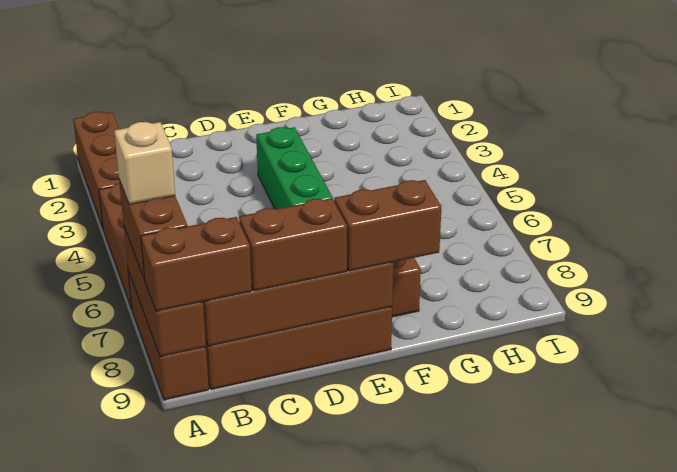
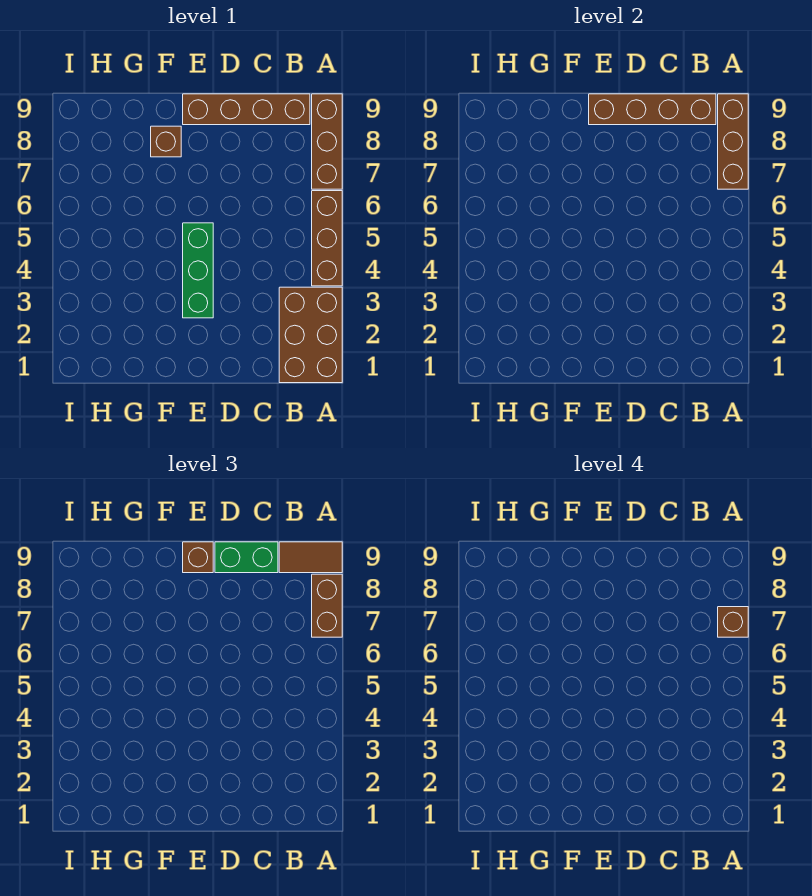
brown 1x3 brick [73,112,119,228] -> brown 2x3 brick [279,287,342,383]
tan 1x1 brick [114,122,175,204] -> brown 1x1 brick [718,607,748,637]
brown 1x2 brick [141,217,252,311] -> brown 1x2 tile [279,542,342,573]
brown 1x2 brick [239,198,347,291] -> green 1x2 brick [215,542,278,573]
brown 1x2 brick [334,180,441,271] -> brown 1x1 brick [183,542,213,573]

